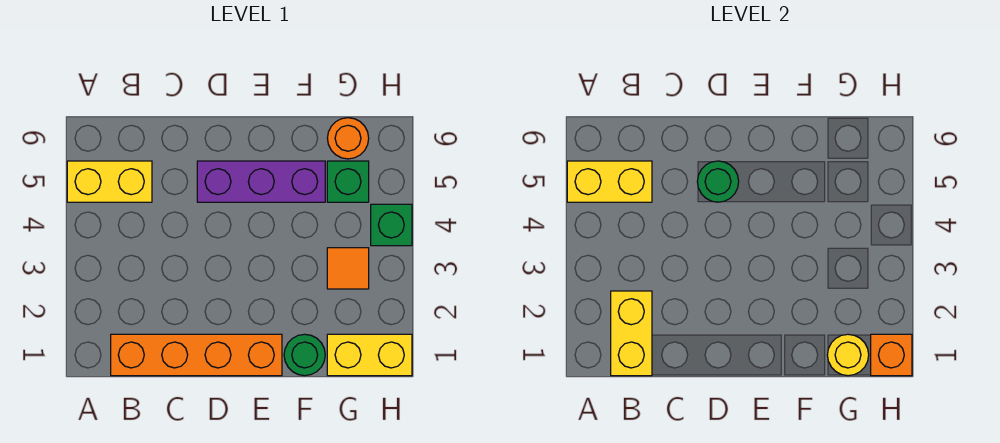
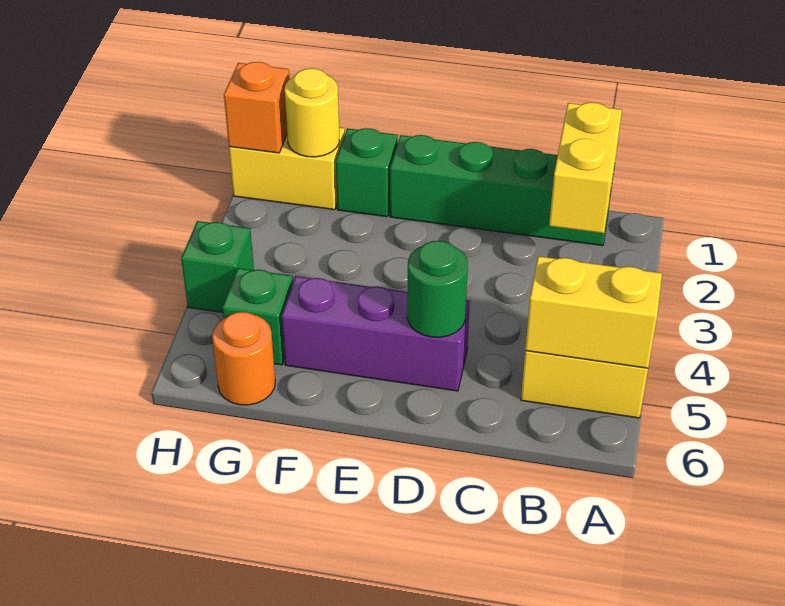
orange 1x4 brick [111,334,282,376] -> green 1x4 brick [390,135,614,246]
green 1x1 round brick [284,334,325,376] -> green 1x1 brick [336,128,398,217]
orange 1x1 tile [327,248,369,289] -> none

